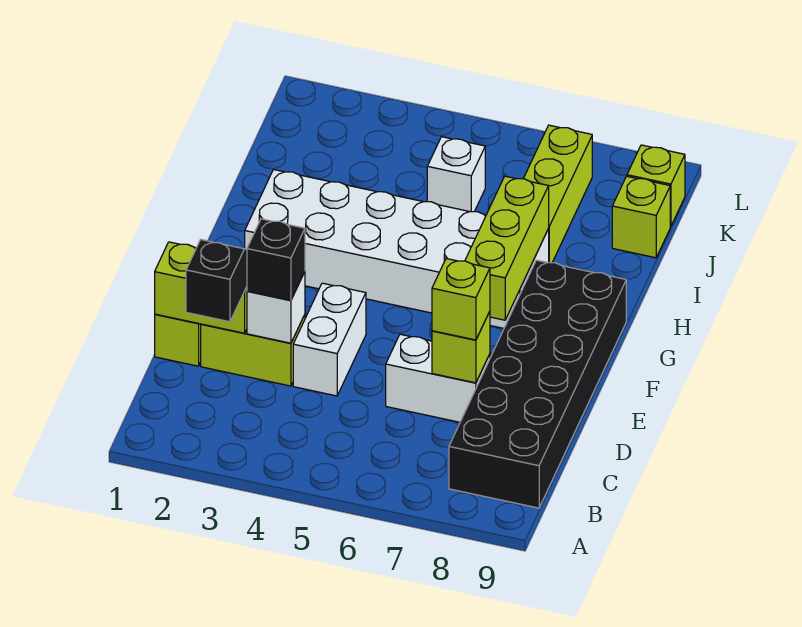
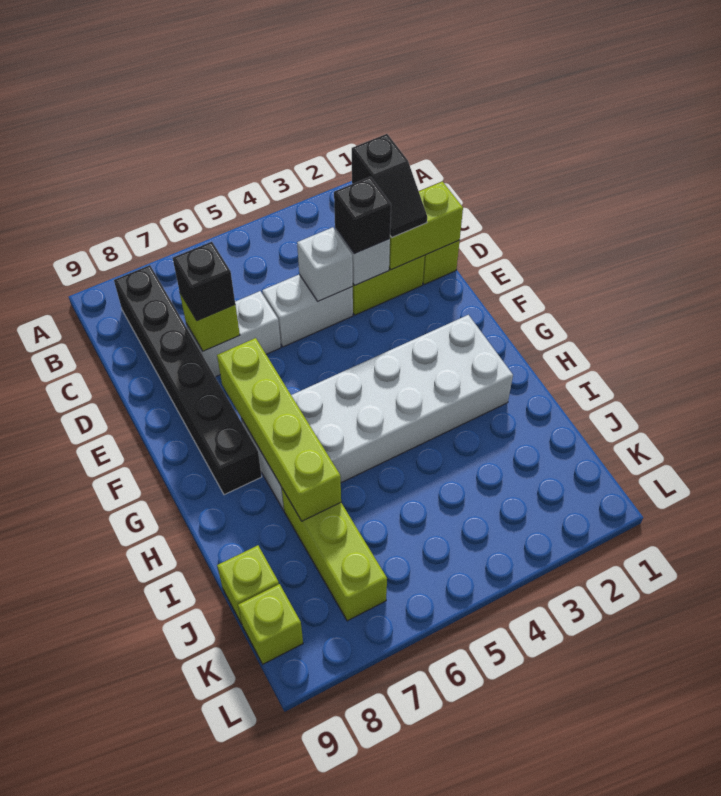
black 2x6 brick [449,260,626,508] -> black 1x6 brick [114,265,262,495]
white 1x2 brick [293,283,366,396] -> white 1x2 brick turned to [262,274,353,347]
lime 1x1 brick [432,259,490,340] -> black 1x1 brick [173,242,235,321]
lime 1x3 brick [465,176,549,320] -> lime 1x4 brick [217,338,341,521]
white 1x1 brick [427,137,485,212] -> white 1x1 brick moved to [297,227,353,301]

